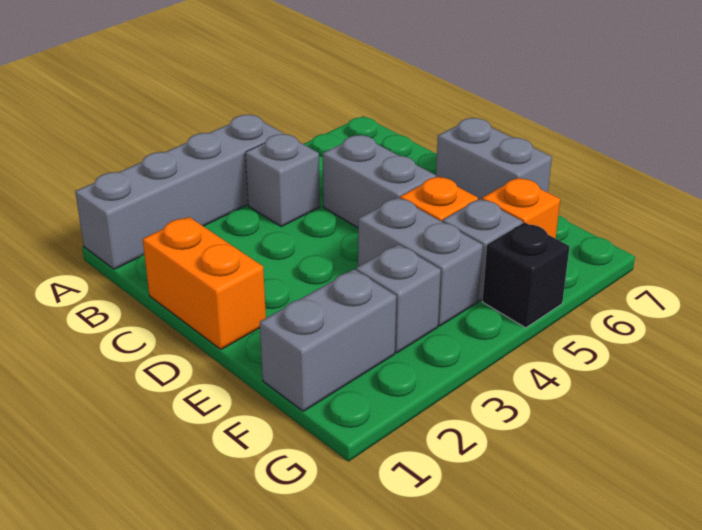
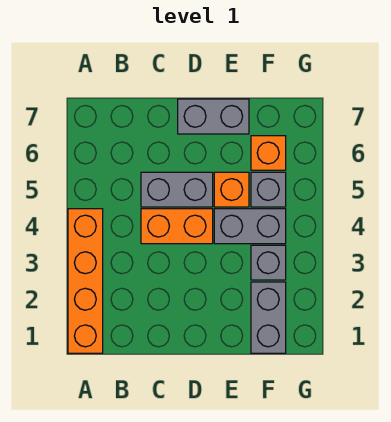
grey 1x4 brick [75,115,283,269] -> orange 1x4 brick [68,209,103,353]
grey 1x1 brick [245,134,320,227] -> none
orange 1x2 brick [143,217,266,349] -> orange 1x2 brick moved to [141,209,213,244]
black 1x1 brick [482,222,570,328] -> none

